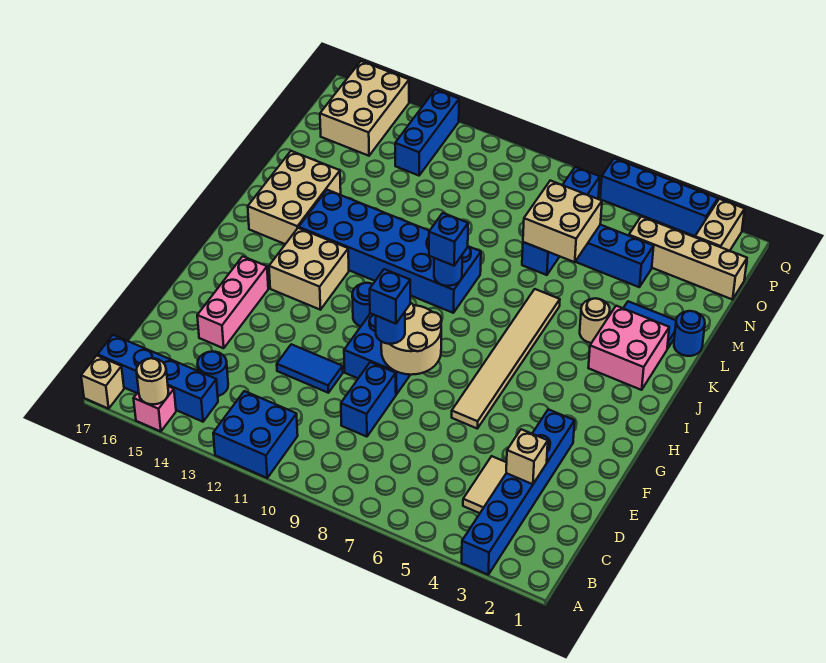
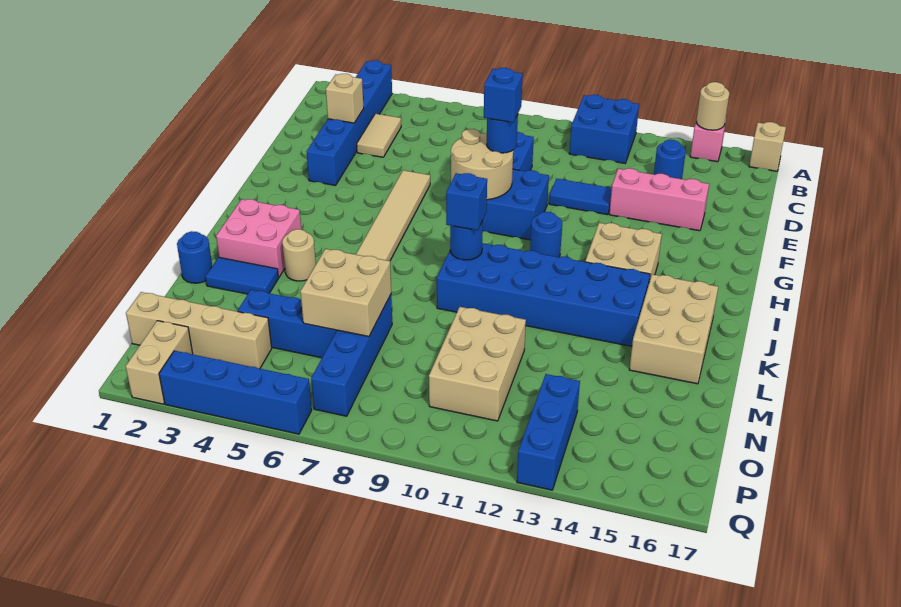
blue 1x4 brick [98,335,218,422] -> none
pink 1x3 brick [197,256,268,348] -> pink 1x3 brick turned to [609,168,709,231]
tan 2x3 brick [320,61,409,156] -> tan 2x3 brick moved to [429,307,526,421]

